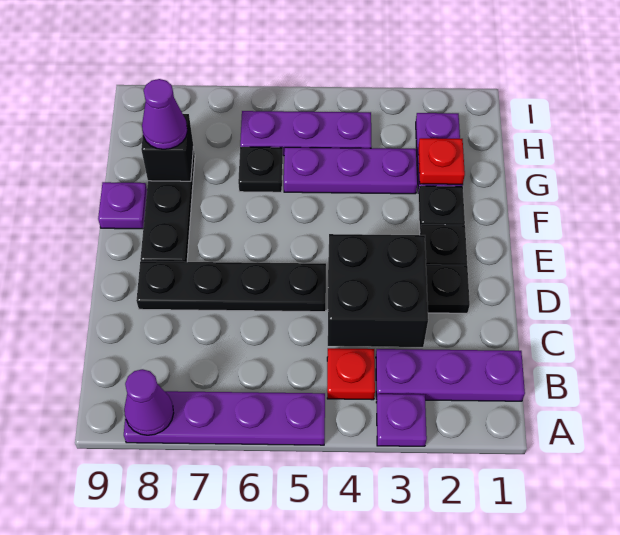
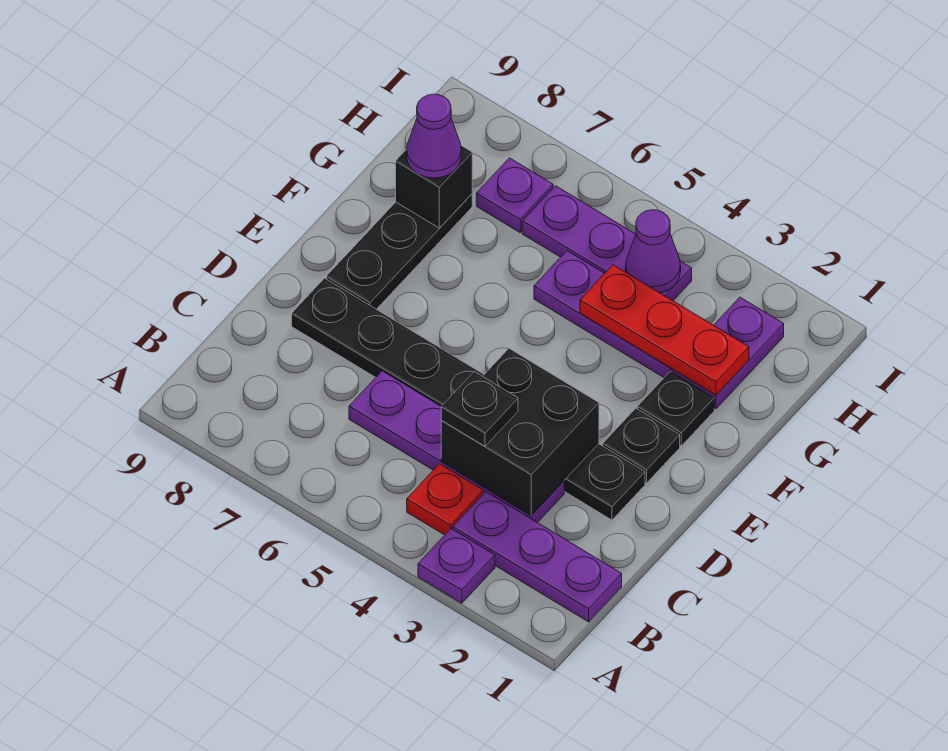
purple 1x4 plate [124,391,325,445] -> purple 1x4 plate moved to [349,371,564,523]
purple 1x1 cone [124,369,174,435] -> purple 1x1 cone moved to [626,210,681,293]
purple 1x1 plate [98,182,147,229] -> purple 1x1 plate moved to [476,158,553,233]
red 1x1 plate [418,138,465,184] -> red 1x3 plate [580,265,749,395]
black 1x1 plate [238,147,283,192] -> black 1x1 plate moved to [441,372,518,446]

